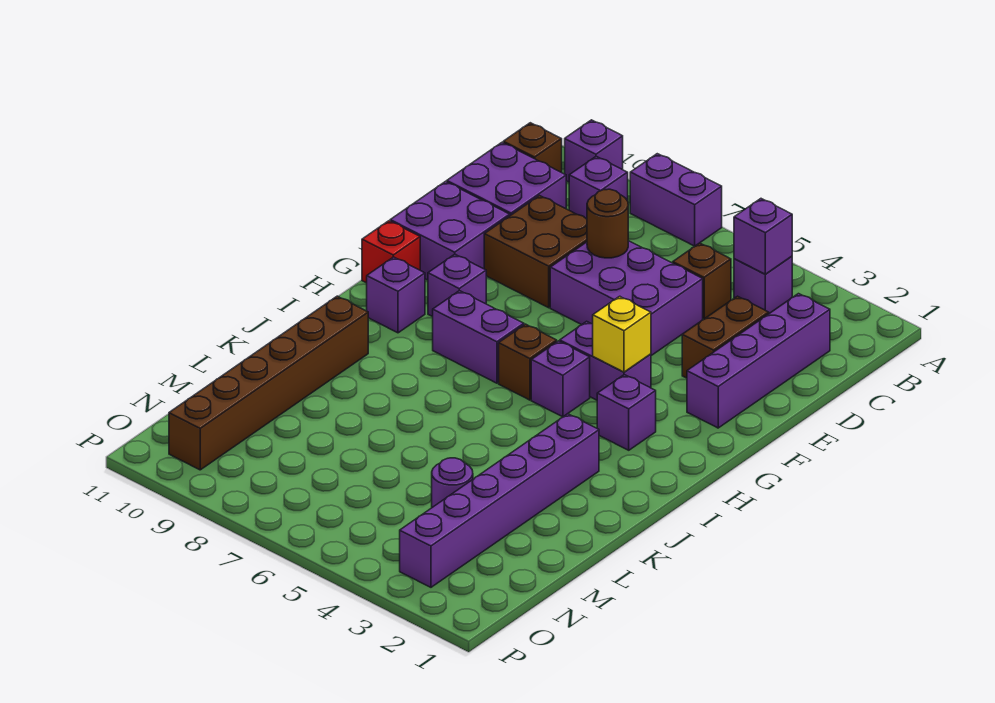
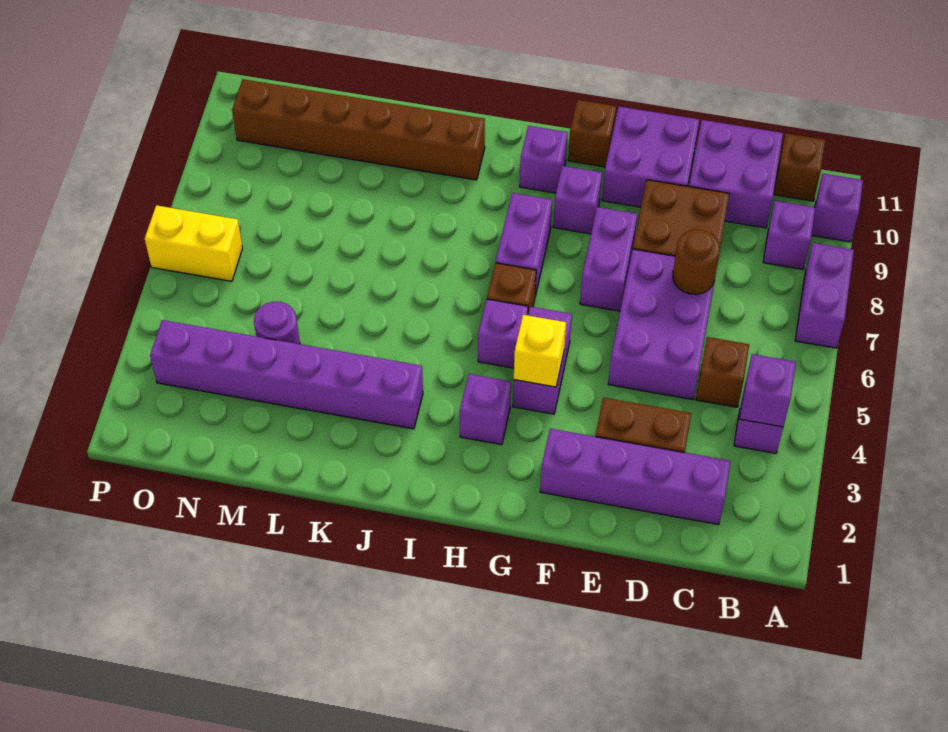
none -> purple 1x2 brick [580,207,637,311]
red 1x1 brick [362,221,420,283] -> brown 1x1 brick [568,100,616,167]
none -> yellow 1x2 brick [145,205,243,281]

